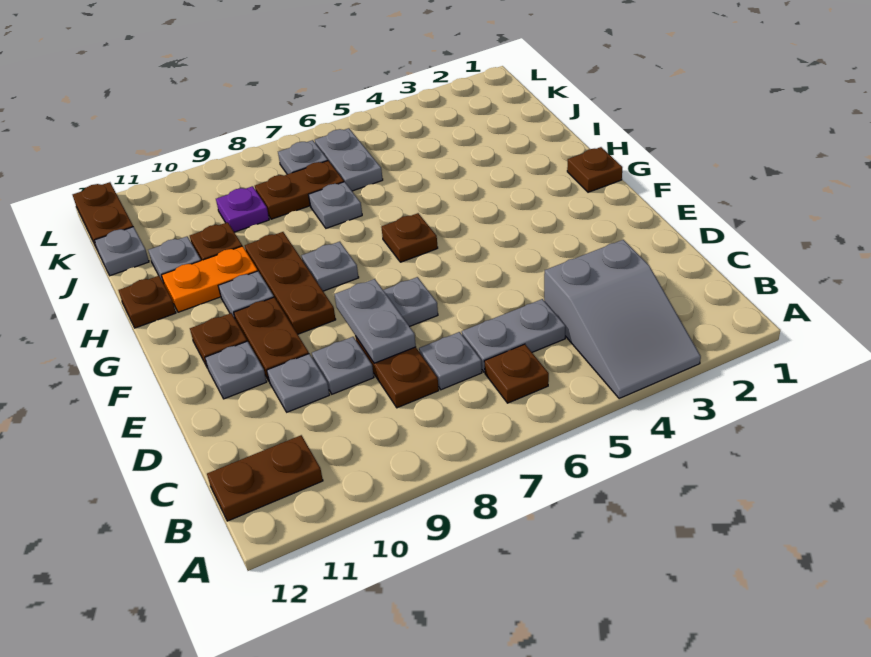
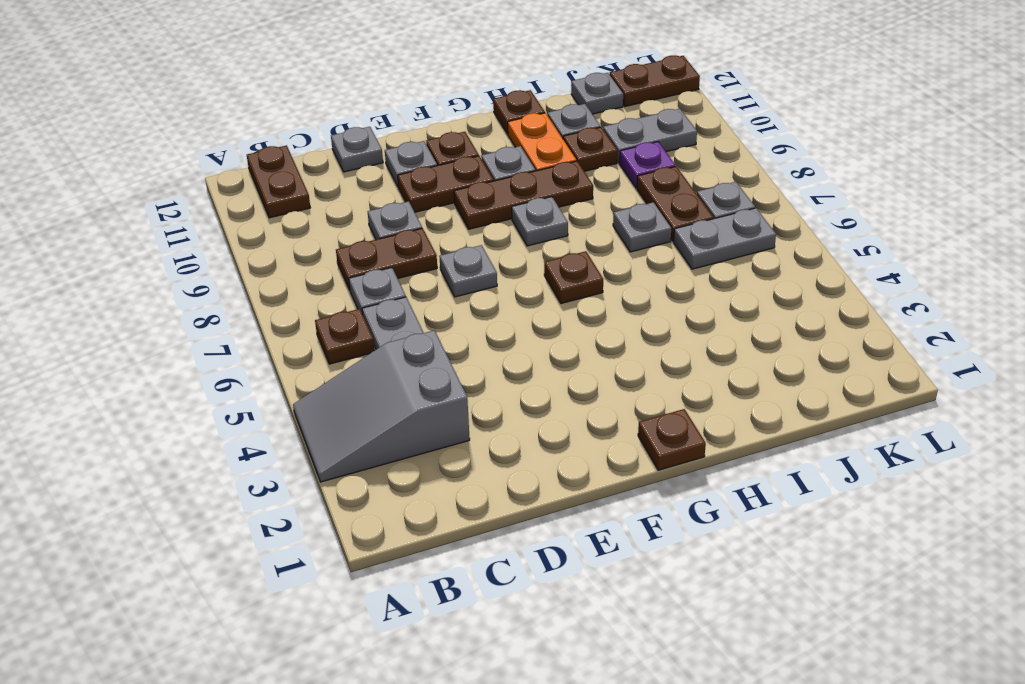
grey 1x2 plate [335,279,416,363] -> grey 1x2 plate moved to [603,109,697,163]
grey 1x1 plate [267,354,330,412] -> grey 1x1 plate moved to [331,127,383,172]

